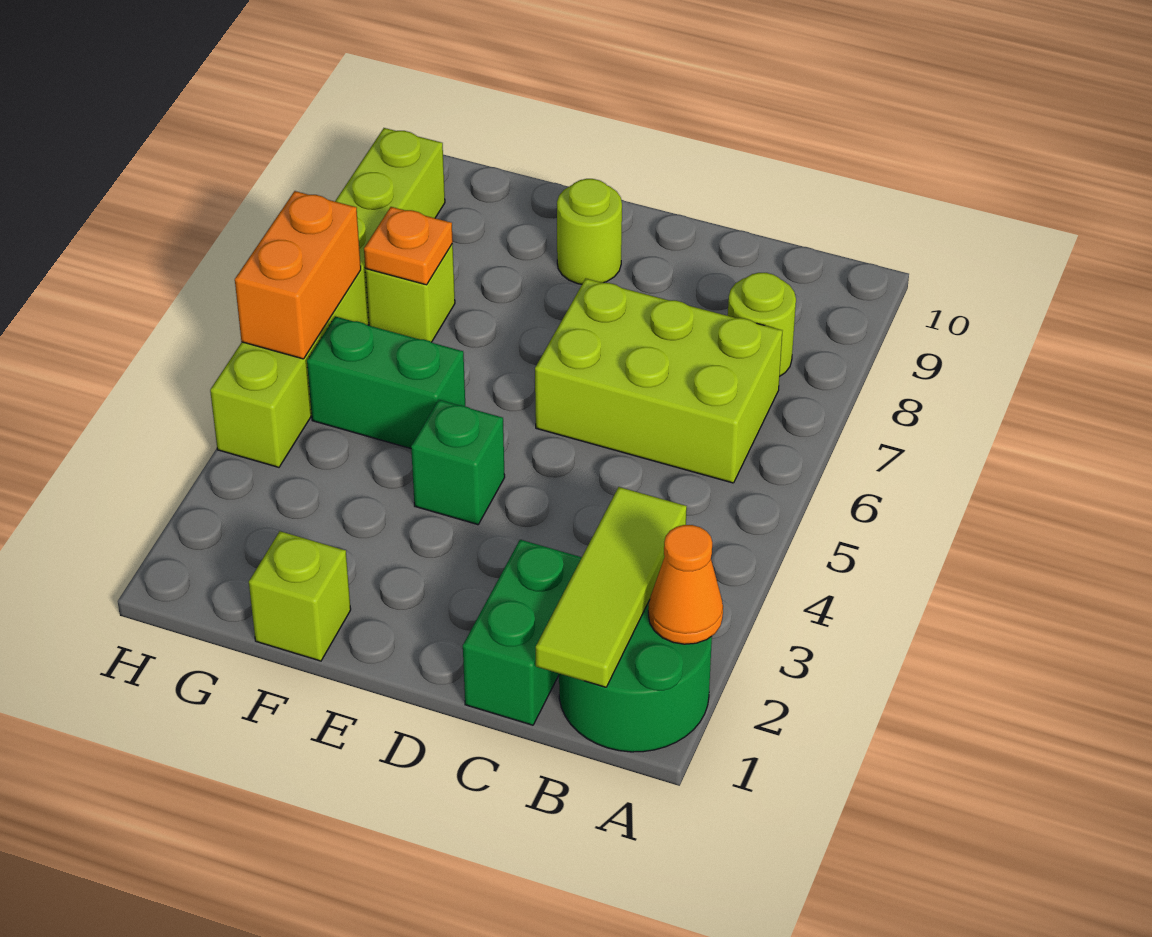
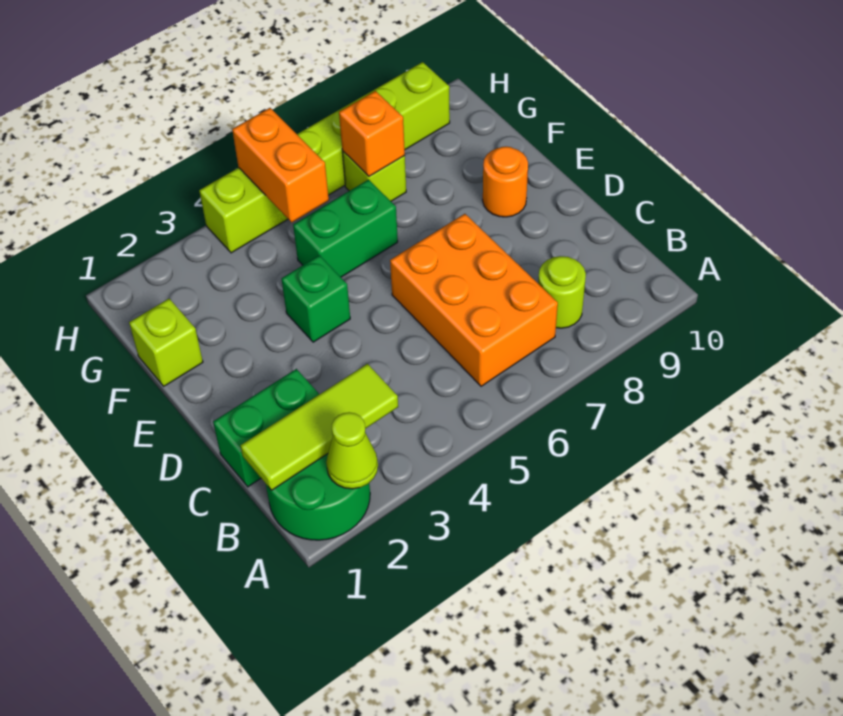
orange 1x1 cone [648,525,723,644] -> lime 1x1 cone [326,412,378,489]
lime 2x3 brick [535,279,782,483] -> orange 2x3 brick [390,214,558,386]
lime 1x1 round brick [557,179,622,284] -> orange 1x1 round brick [483,147,528,217]
green 1x2 brick [307,316,465,448] -> green 1x2 brick turned to [293,180,398,277]
orange 1x1 plate [364,207,453,285] -> orange 1x1 brick [339,91,405,176]
orange 1x2 brick [235,191,361,359] -> orange 1x2 brick turned to [232,108,329,222]

